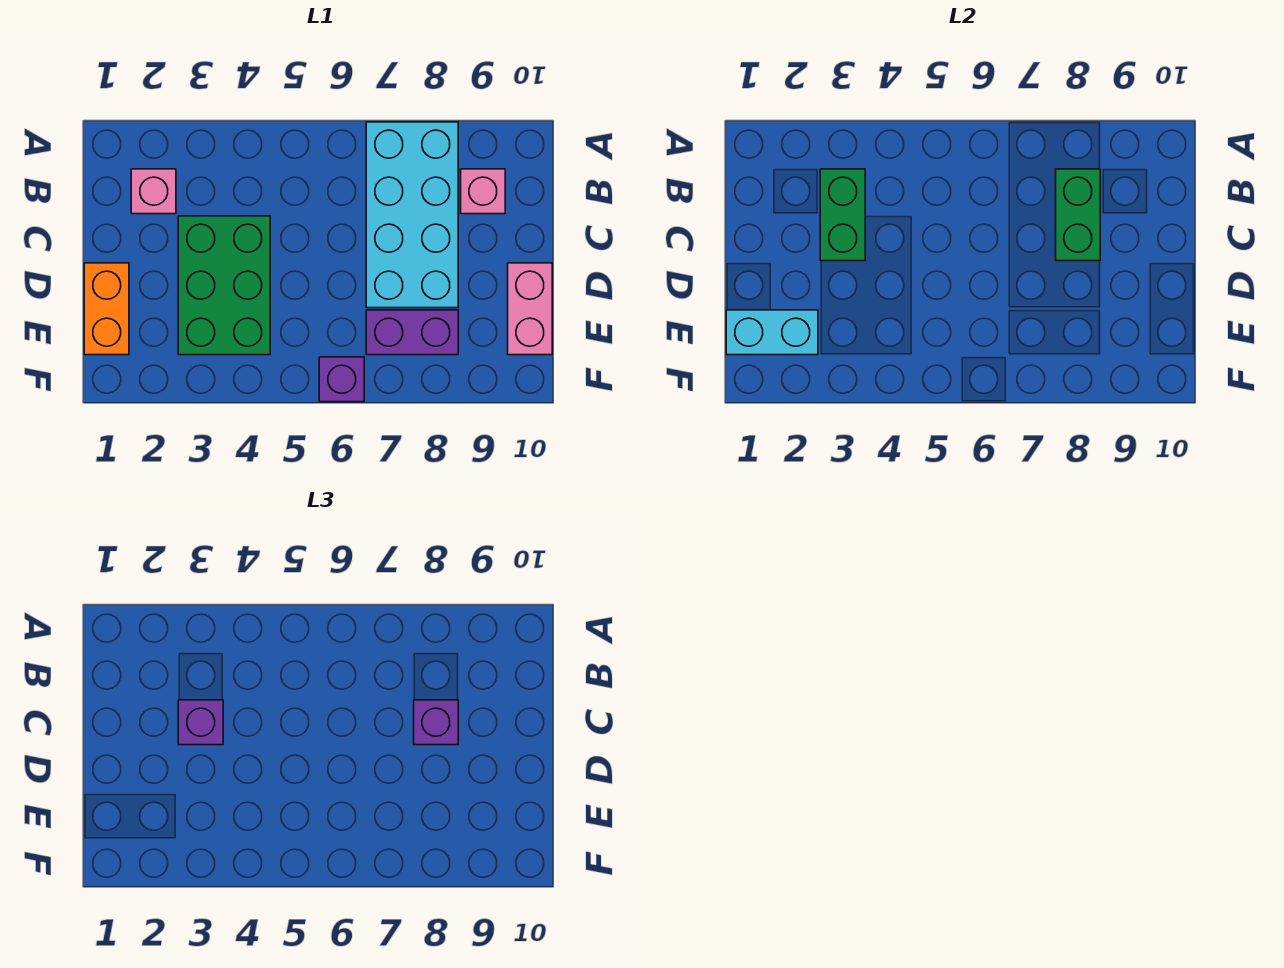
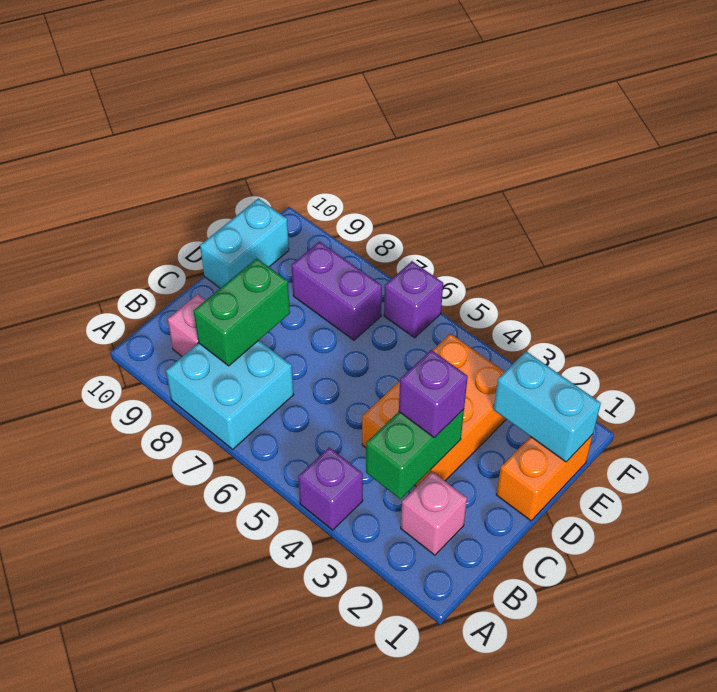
cyan 2x4 brick [366,122,458,308] -> cyan 2x2 brick [166,341,294,449]
green 2x3 brick [178,216,270,355] -> orange 2x3 brick [362,334,506,487]
purple 1x1 brick [414,700,458,745] -> purple 1x1 brick moved to [298,447,363,530]
pink 1x2 brick [508,263,552,355] -> cyan 1x2 brick [200,198,289,288]

